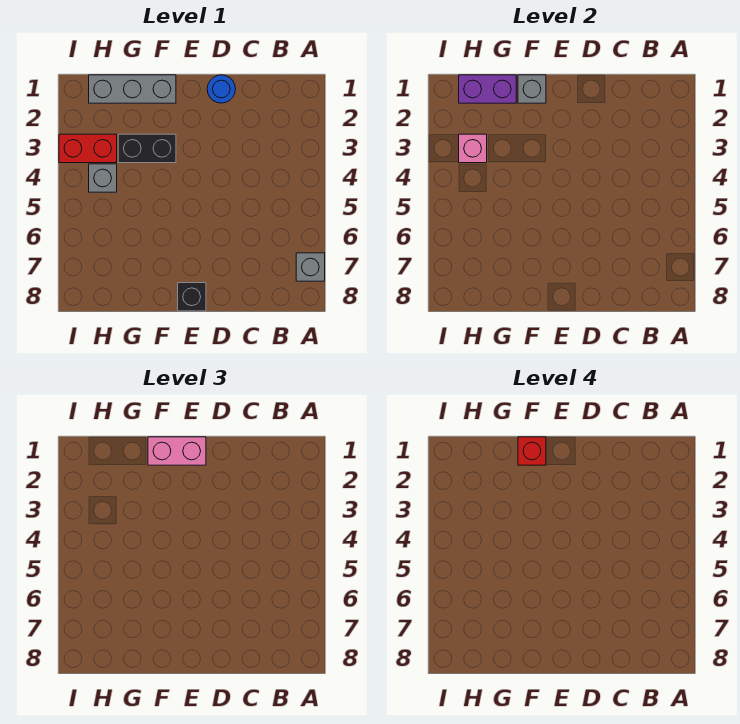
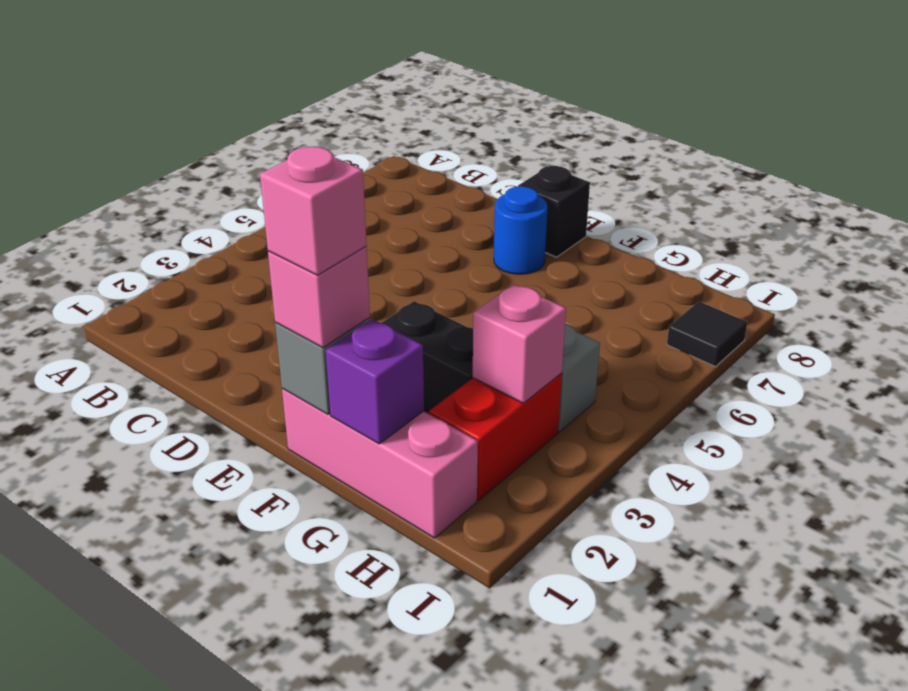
grey 1x1 brick [296,253,325,281] -> none
blue 1x1 round brick [207,75,235,103] -> blue 1x1 round brick moved to [494,186,548,274]
pink 1x2 brick [148,437,206,465] -> pink 1x1 brick [268,247,370,348]
grey 1x3 brick [89,75,176,103] -> pink 1x3 brick [282,388,478,538]
red 1x1 brick [518,437,546,465] -> pink 1x1 brick [260,147,367,275]
purple 1x2 brick [459,75,516,103] -> purple 1x1 brick [326,319,424,444]
red 1x2 brick [59,134,117,163] -> red 1x2 brick turned to [429,373,562,500]
none -> black 1x1 tile [667,302,747,367]

